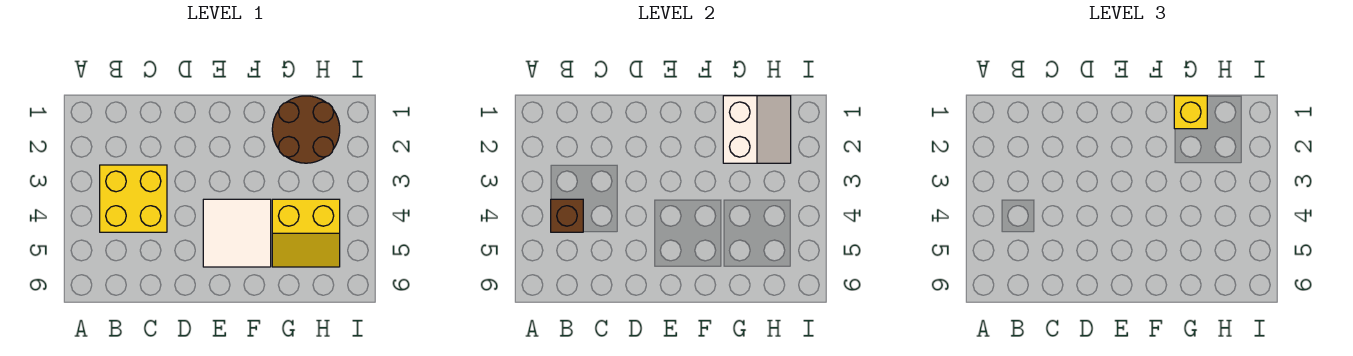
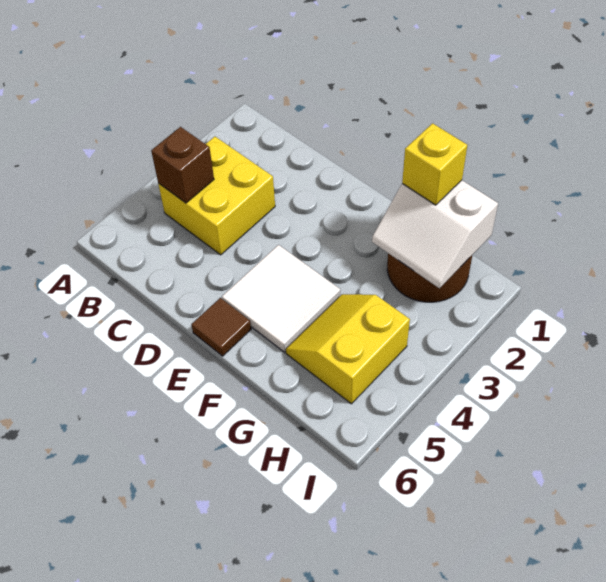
none -> brown 1x1 tile [191,298,251,356]
white 2x2 slope [723,96,791,163] -> white 2x2 slope turned to [372,180,498,288]
yellow 2x2 slope [272,199,340,267] -> yellow 2x2 slope turned to [286,294,410,404]

